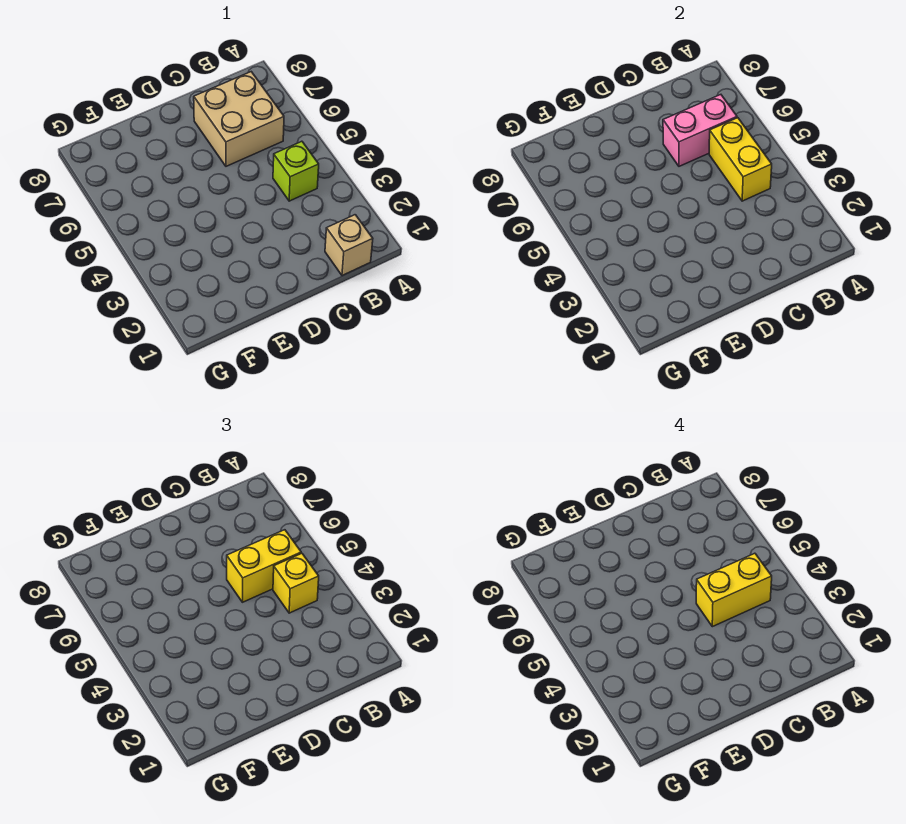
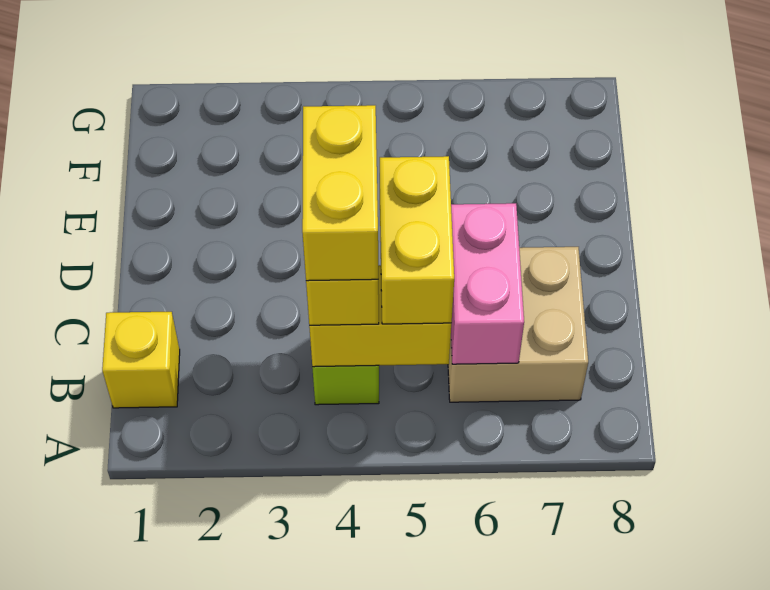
tan 1x1 brick [325,215,373,276] -> yellow 1x1 brick [102,312,180,408]

